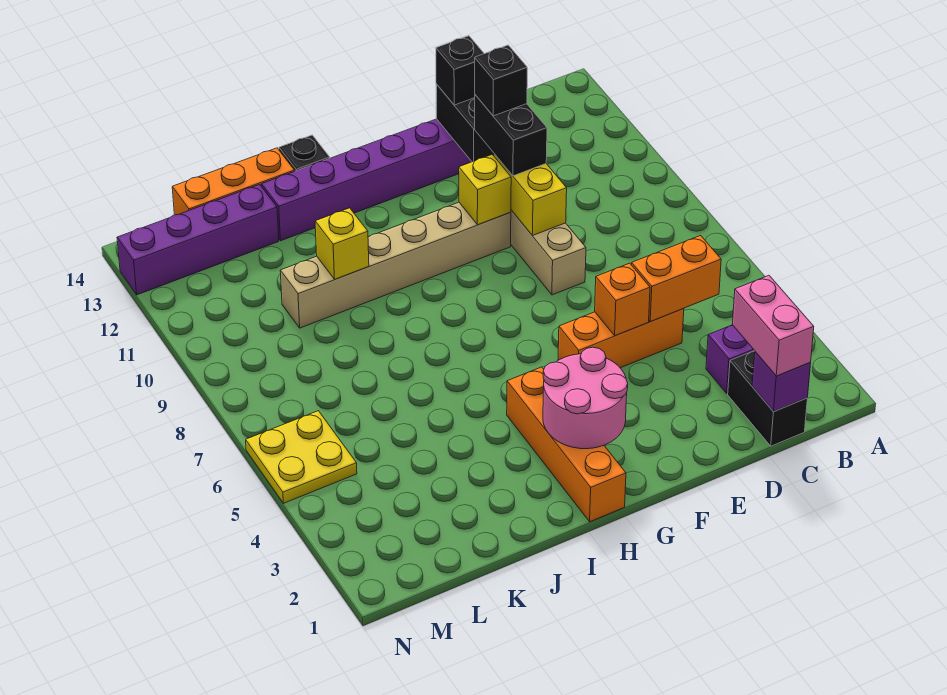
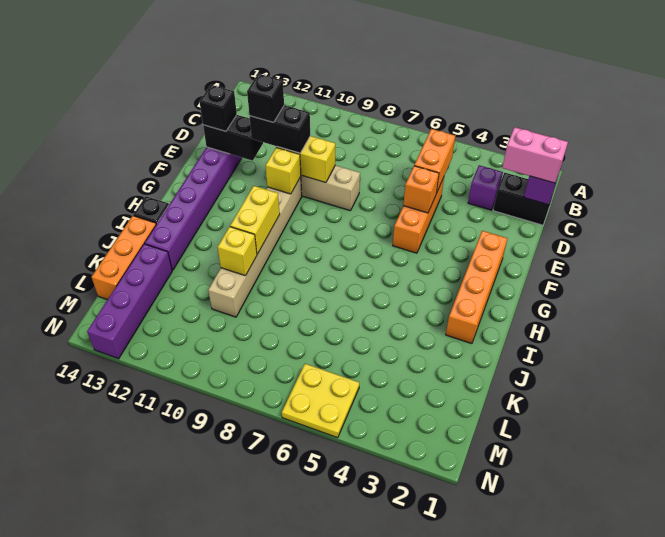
pink 2x2 round brick [543,347,628,449] -> none
orange 1x4 brick [507,367,626,522] -> orange 1x4 brick turned to [446,231,508,343]
none -> yellow 1x2 brick [230,186,280,254]

